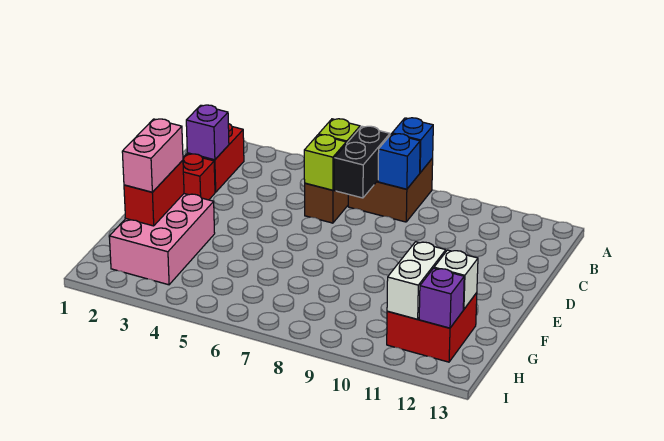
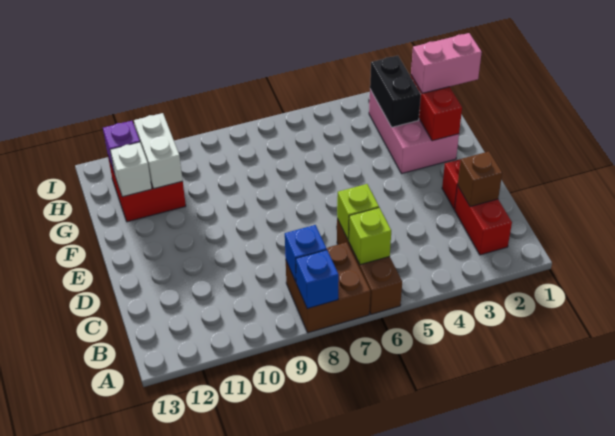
black 1x2 brick [334,126,390,198] -> black 1x2 brick moved to [370,56,421,127]
purple 1x1 brick [186,105,229,160] -> brown 1x1 brick [458,152,502,207]
pink 1x2 brick [122,119,183,192] -> pink 1x2 brick turned to [411,33,482,93]

